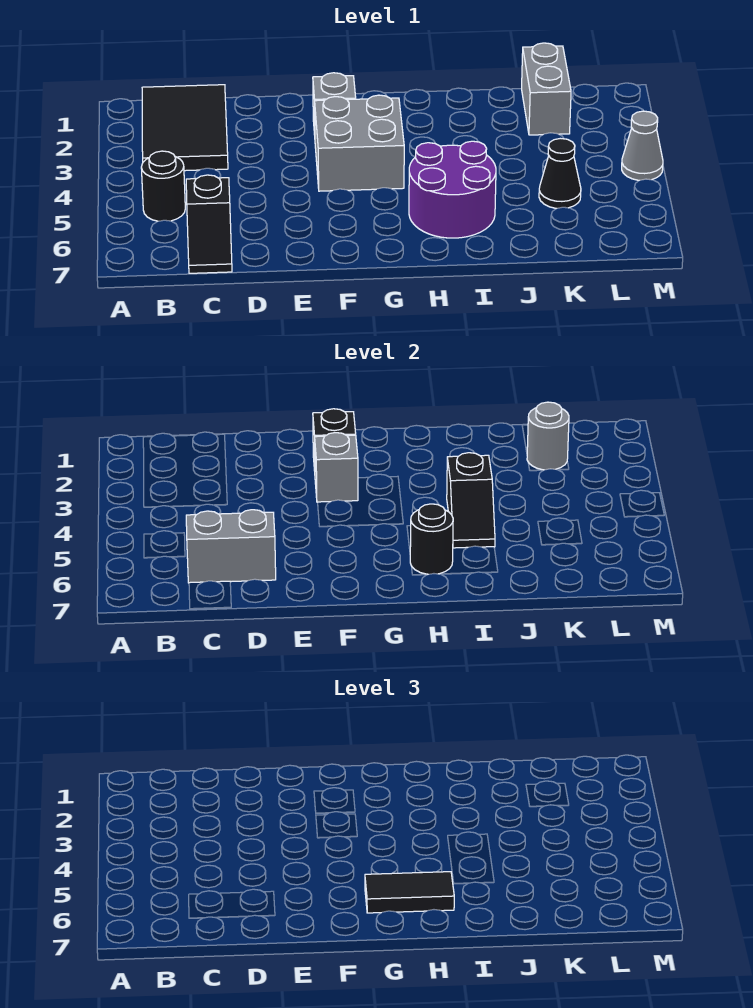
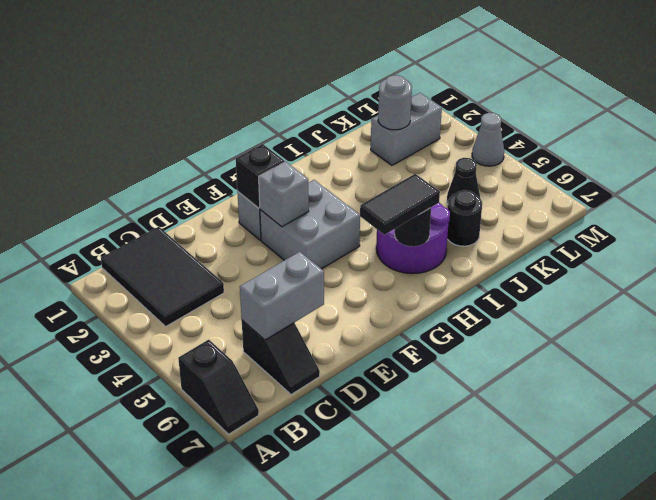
black 1x1 round brick [141,151,185,221] -> black 1x1 round brick moved to [447,190,482,246]
black 1x2 slope [447,453,495,548] -> black 1x2 slope moved to [178,340,259,434]
grey 1x2 brick [522,43,571,135] -> grey 1x2 brick turned to [371,93,442,165]

